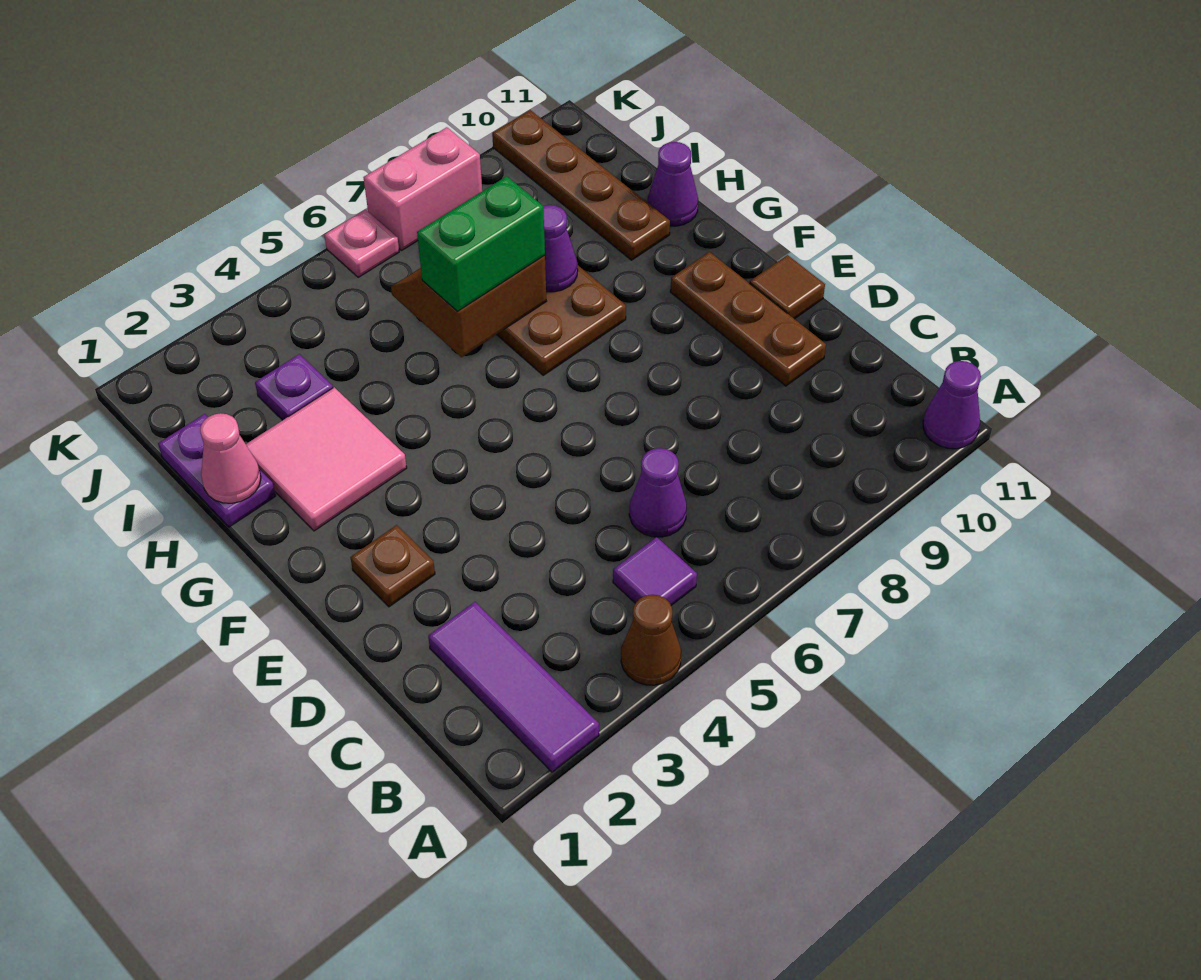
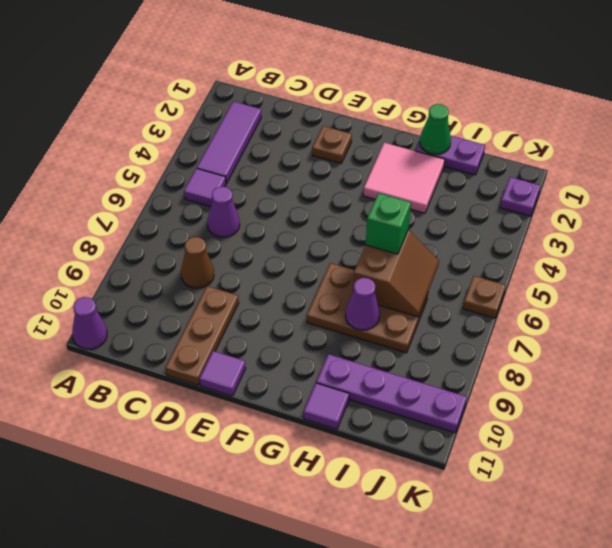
purple 1x3 tile [428,602,599,772] -> purple 1x3 tile turned to [197,101,261,184]
brown 1x1 cone [621,595,681,685] -> brown 1x1 cone moved to [181,237,214,288]
brown 1x3 plate [670,252,826,386] -> brown 1x3 plate turned to [166,286,239,385]
brown 1x1 tile [750,255,825,319] -> purple 1x1 tile [200,351,246,396]
pink 1x1 cone [200,413,261,503] -> green 1x1 cone [420,104,451,154]
green 1x2 brick [417,176,545,311] -> green 1x1 brick [366,193,411,254]
brown 1x4 plate [492,110,670,260] -> purple 1x4 plate [316,354,467,433]
purple 1x1 cone [648,142,698,226] -> purple 1x1 tile [304,383,349,429]
purple 1x1 plate [255,354,333,420] -> purple 1x1 plate moved to [500,177,540,216]
pink 1x1 plate [324,210,399,278] -> brown 1x1 plate [463,276,506,318]
pink 1x2 brick [363,127,482,251] -> none

